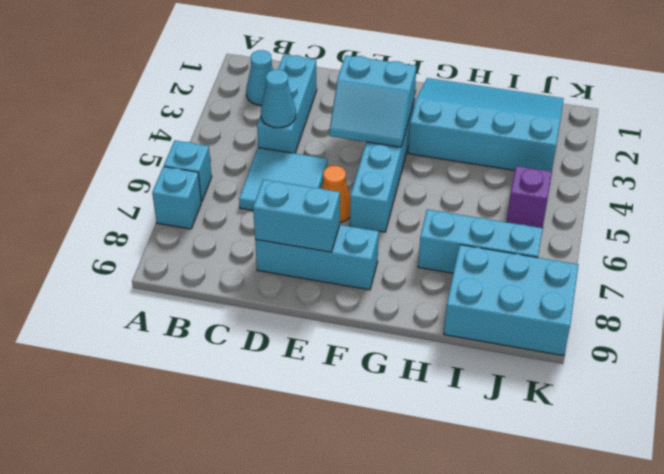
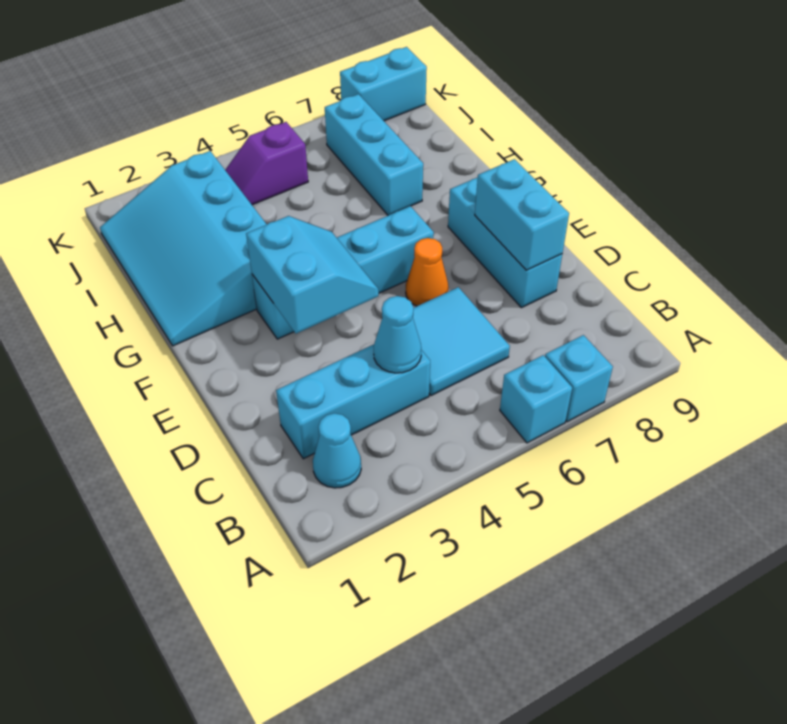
cyan 2x3 brick [444,245,578,356] -> cyan 1x2 brick [340,47,427,121]

